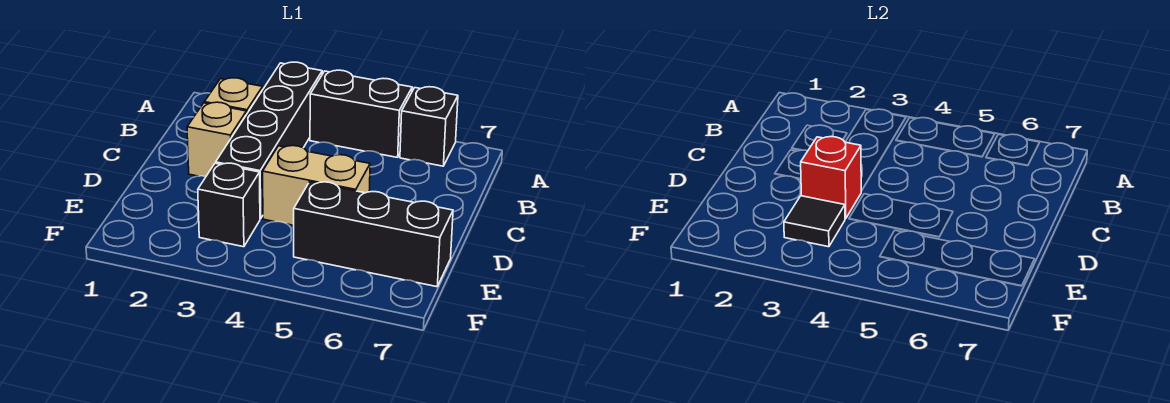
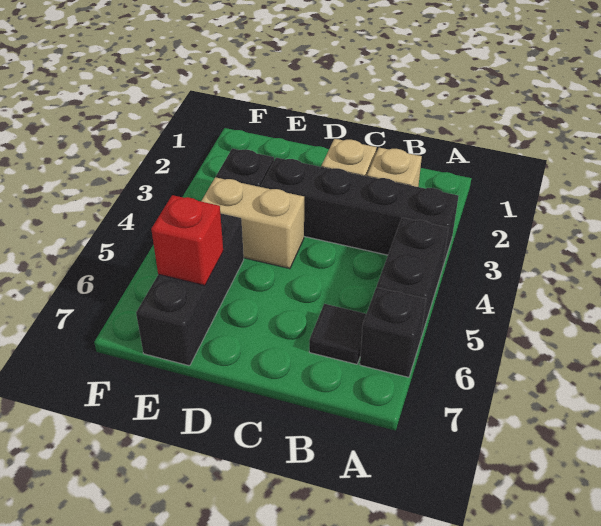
red 1x1 brick [801,137,861,219] -> red 1x1 brick moved to [151,195,223,285]
tan 1x2 brick [263,146,370,225] -> tan 1x2 brick turned to [201,177,304,269]
black 1x1 tile [784,196,845,247] -> black 1x1 tile moved to [309,304,366,364]

